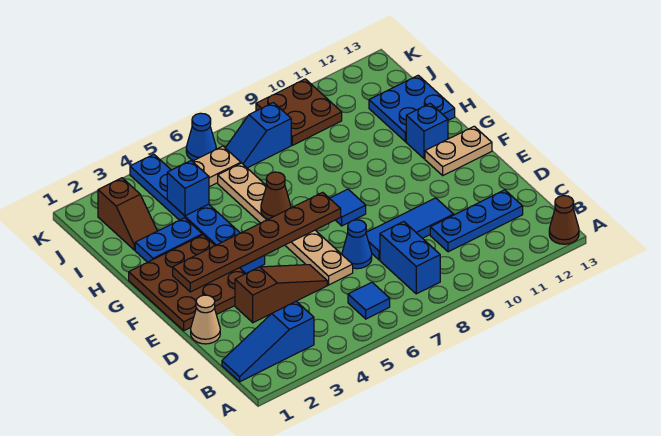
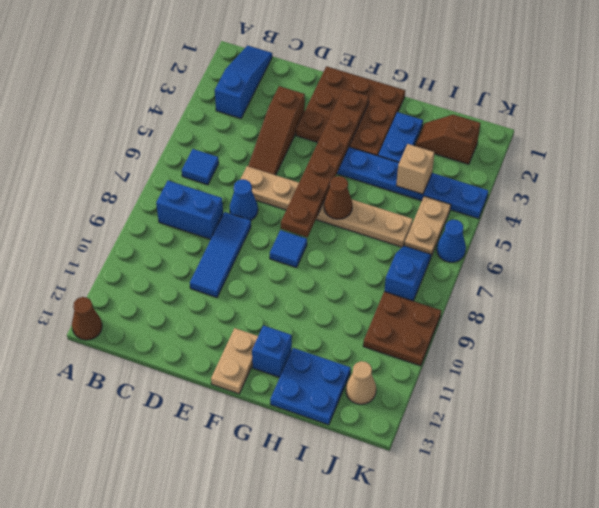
blue 1x3 plate [430,190,523,252] -> none
tan 1x1 cone [191,295,220,344] -> tan 1x1 cone moved to [346,361,376,404]
blue 1x1 brick [167,161,209,216] -> tan 1x1 brick [396,144,435,194]

